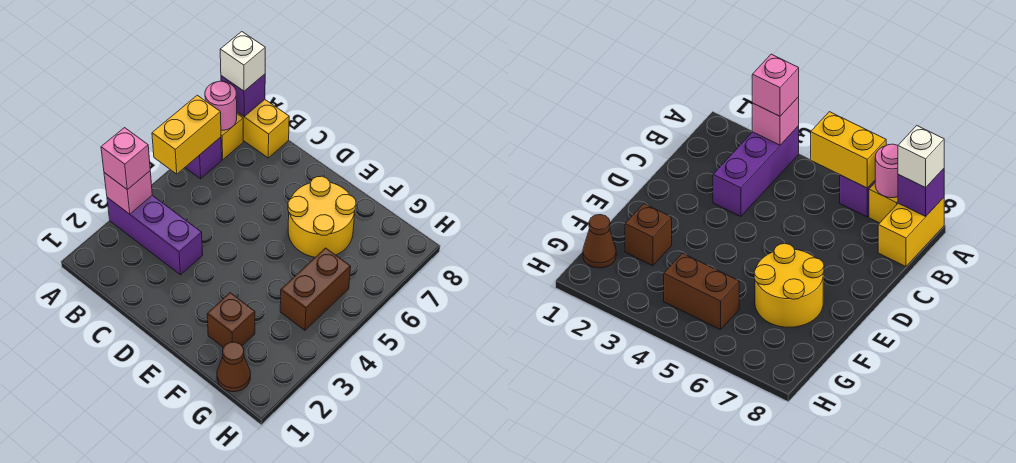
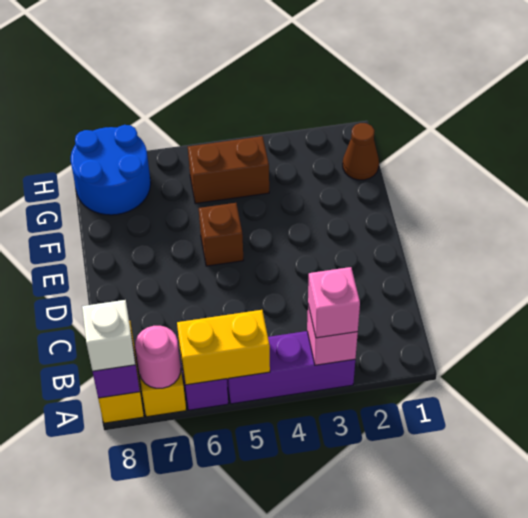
purple 1x3 brick [107,195,203,275] -> purple 1x3 brick turned to [227,331,355,404]
yellow 2x2 round brick [288,176,356,257] -> none
brown 1x1 brick [207,293,255,348] -> brown 1x1 brick moved to [199,203,243,266]
none -> blue 2x2 round brick [71,125,151,215]

